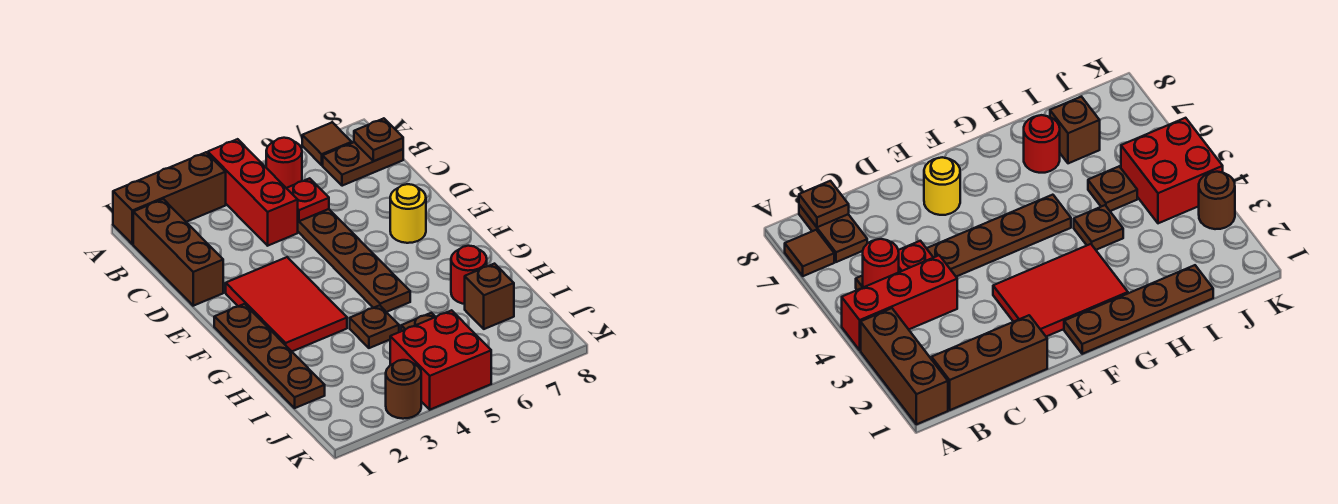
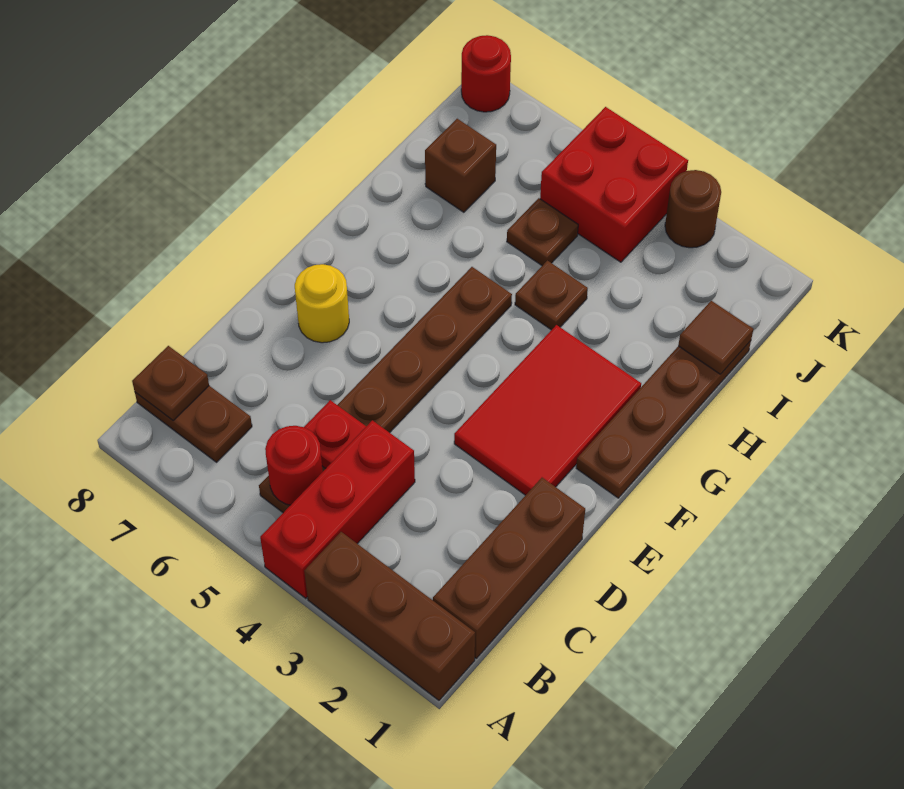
brown 1x1 tile [302,122,352,165] -> brown 1x1 tile moved to [678,301,753,374]
red 1x1 round brick [451,246,487,304] -> red 1x1 round brick moved to [461,35,511,112]

